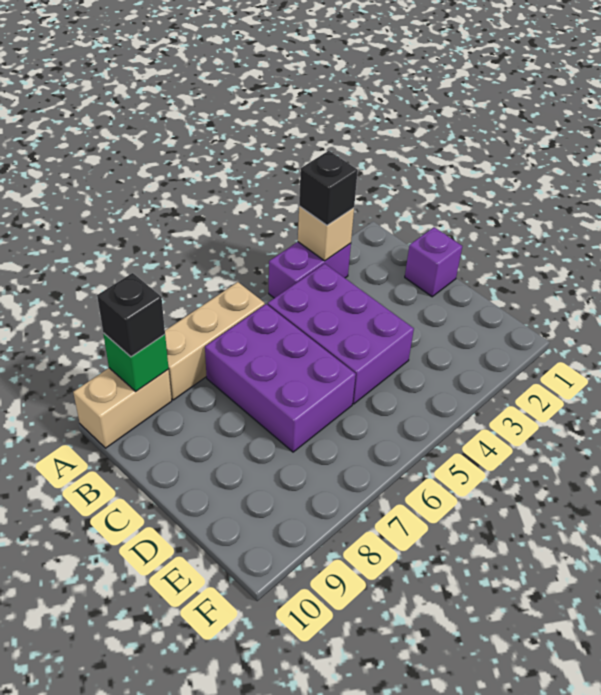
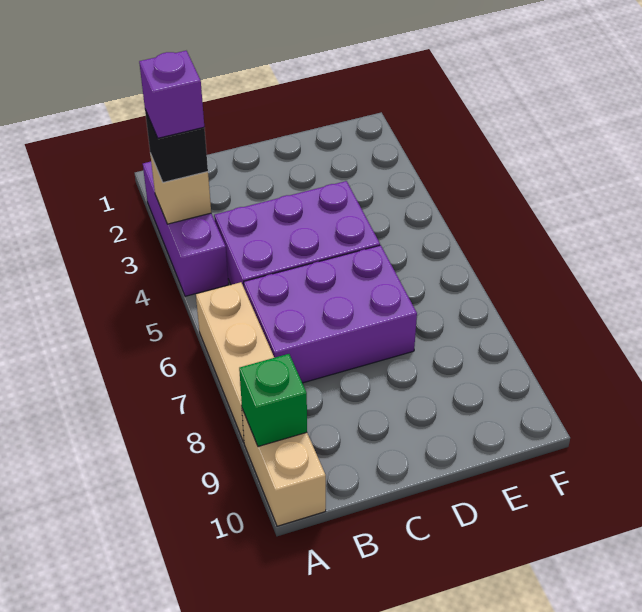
purple 1x2 brick [269,242,351,298] -> purple 1x3 brick [143,162,228,296]
black 1x1 brick [97,273,165,357] -> none
purple 1x1 brick [405,227,462,297] -> purple 1x1 brick moved to [139,51,204,138]

